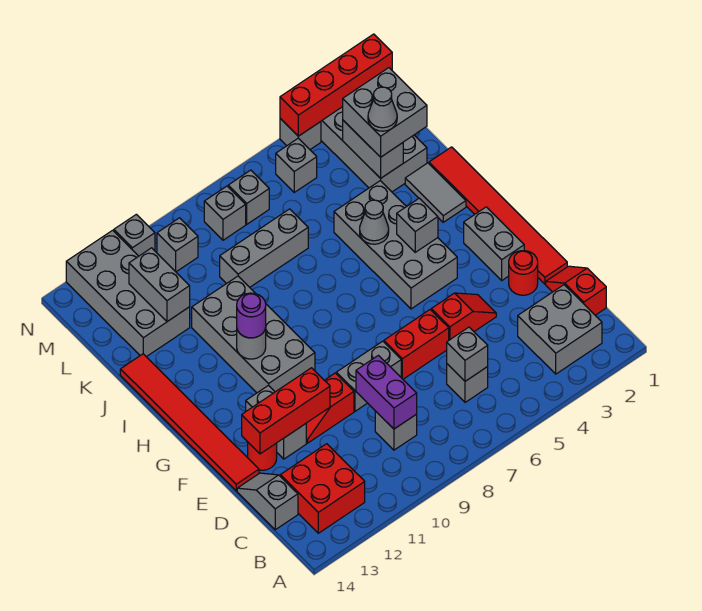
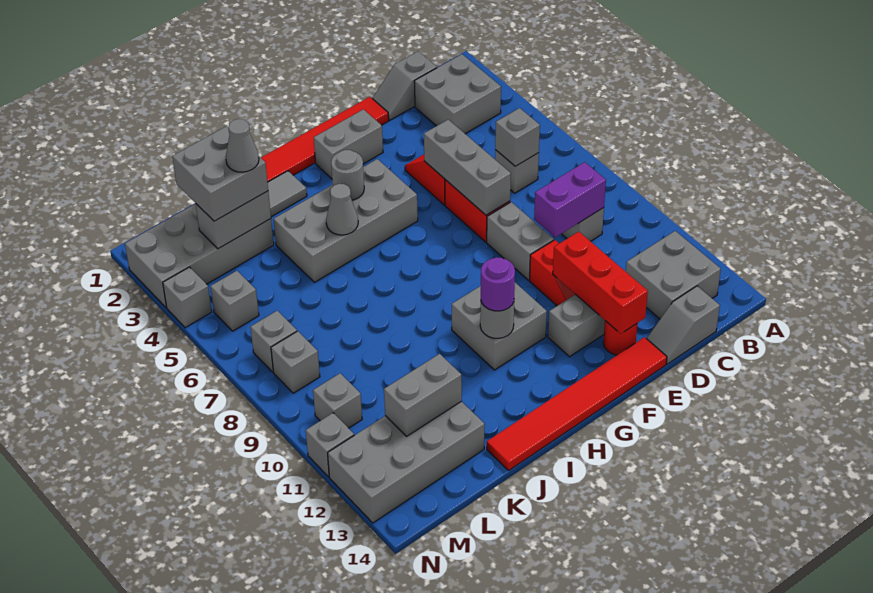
red 2x2 brick [280,444,365,533] -> grey 2x2 brick [626,231,721,319]
red 1x2 slope [546,266,606,315] -> grey 1x2 slope [372,51,437,120]
red 1x1 round brick [509,251,538,295] -> none
grey 2x4 brick [192,276,315,393] -> grey 2x2 brick [452,283,547,370]
grey 1x1 brick [397,198,438,252] -> grey 1x1 round brick [331,150,364,200]
grey 1x3 brick [220,209,308,287] -> grey 1x3 brick moved to [424,120,511,215]
red 1x4 brick [280,34,392,136] -> none

